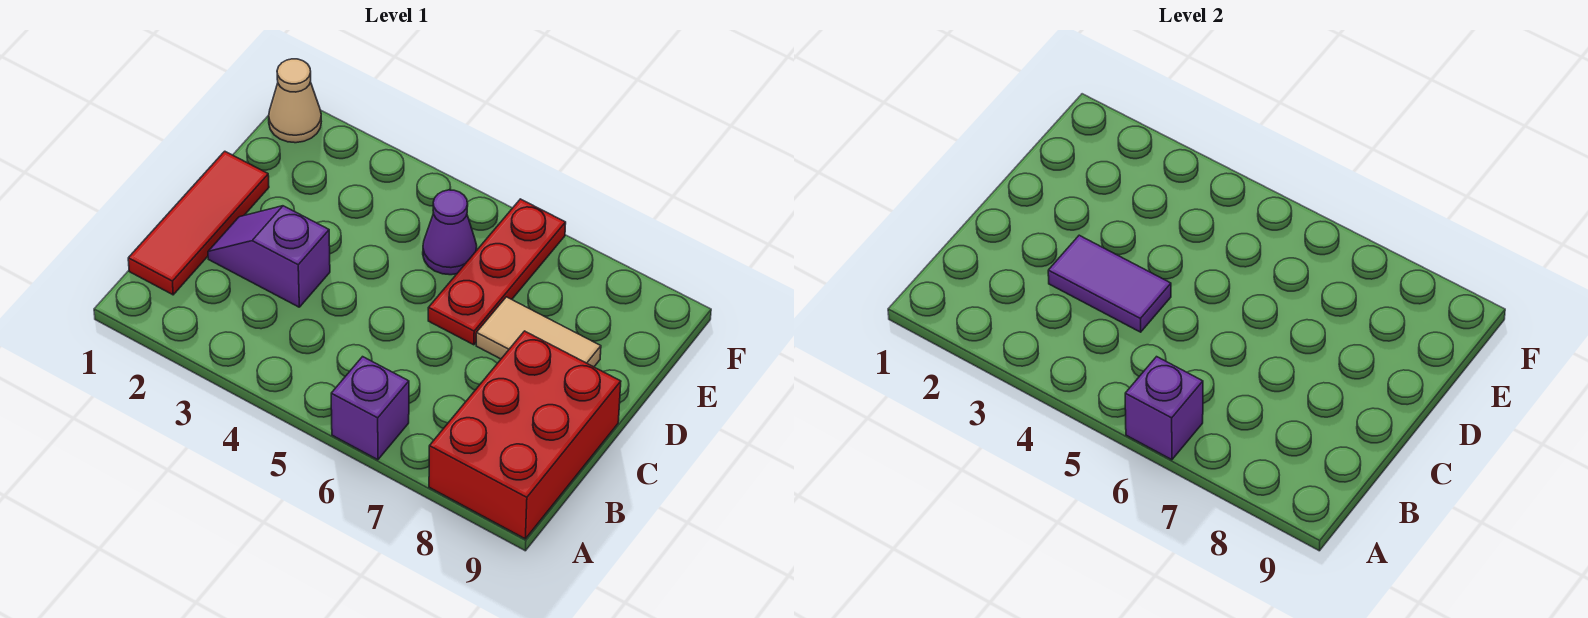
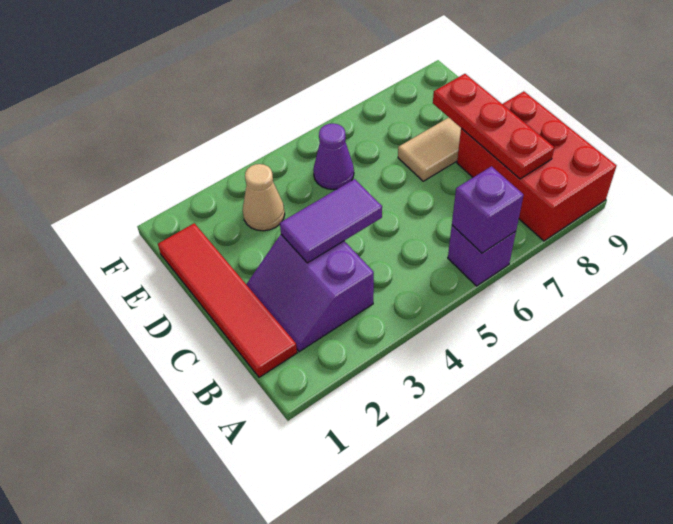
red 1x3 tile [128,151,269,295] -> red 1x4 tile [158,223,297,377]
purple 1x2 slope [208,206,330,307] -> purple 2x2 slope [246,235,374,352]
red 1x3 plate [428,199,566,345] -> red 1x3 plate moved to [433,74,554,179]
tan 1x1 cone [269,59,321,143] -> tan 1x1 cone moved to [243,164,285,231]

